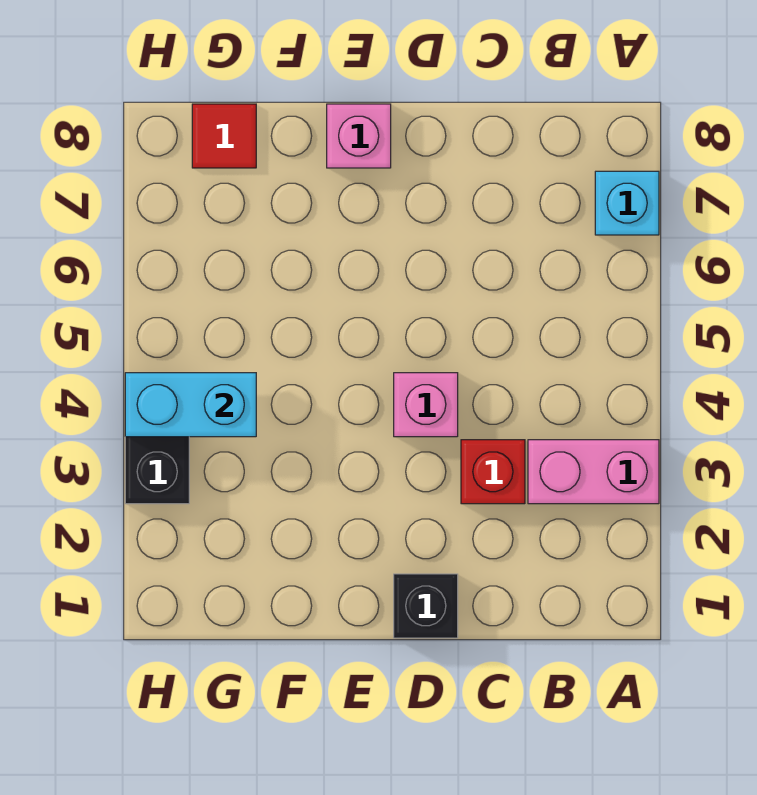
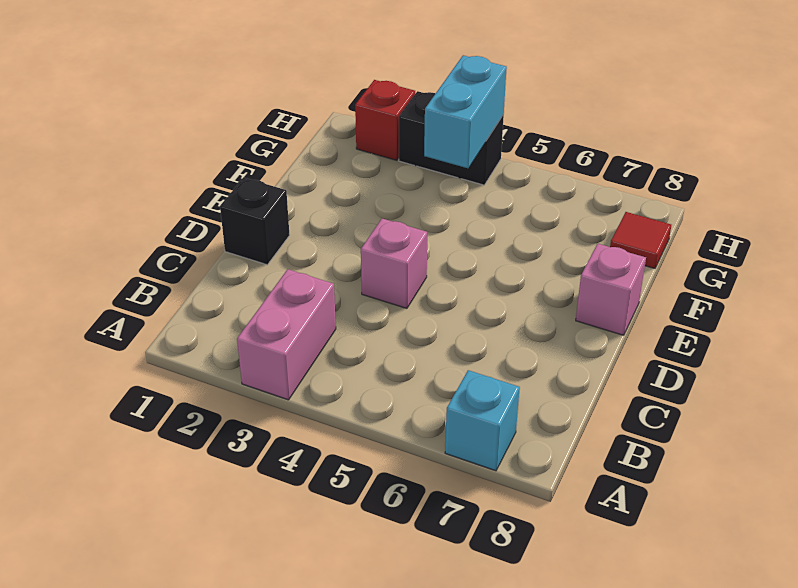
red 1x1 brick [461,440,525,504] -> red 1x1 brick moved to [355,80,415,160]

